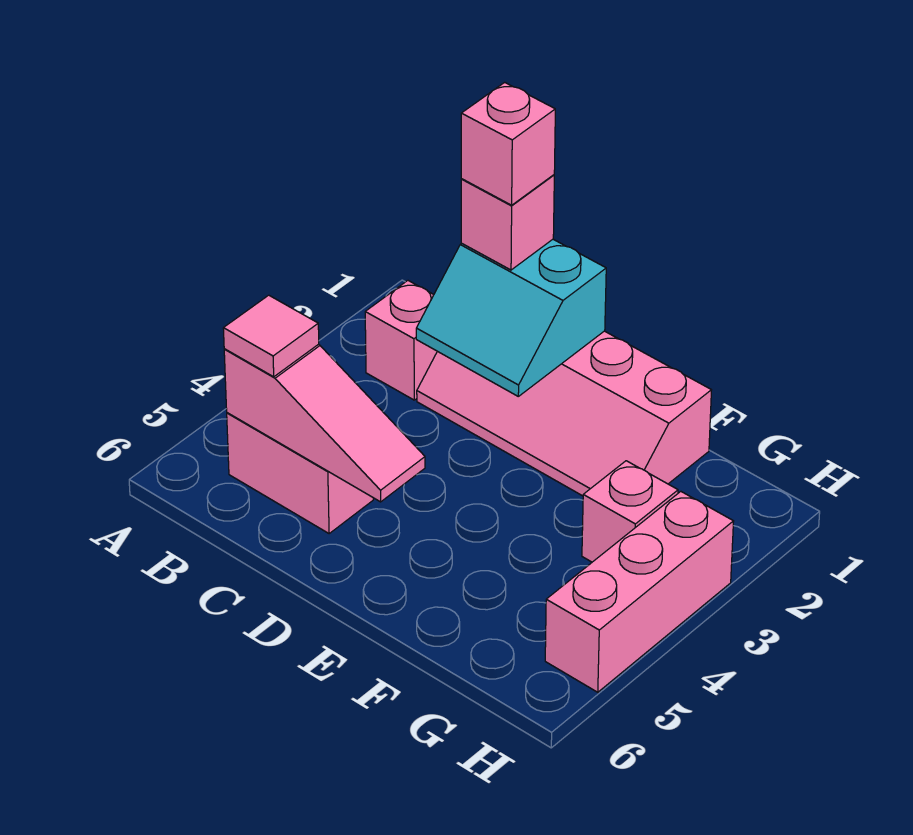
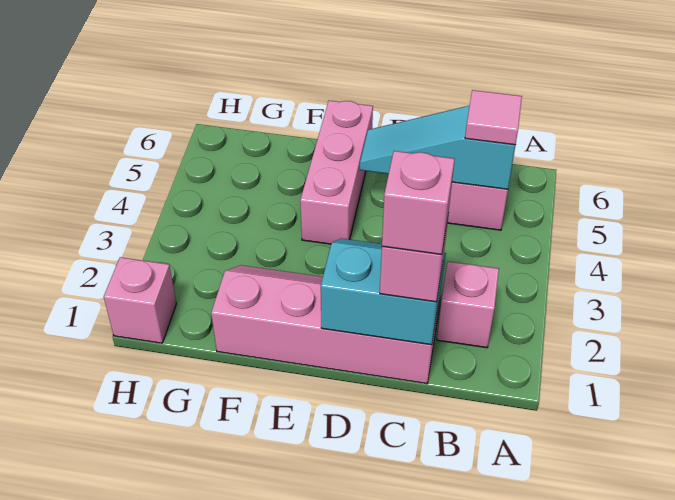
pink 1x3 slope [224,345,425,502] -> cyan 1x3 slope [360,106,515,189]
pink 1x1 brick [582,461,678,562] -> pink 1x1 brick moved to [104,257,176,343]
pink 1x3 brick [545,492,734,692] -> pink 1x3 brick moved to [300,101,373,244]

